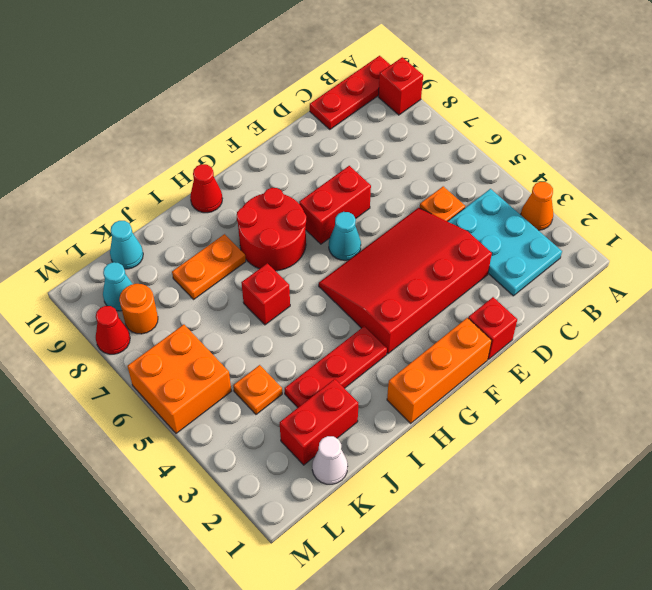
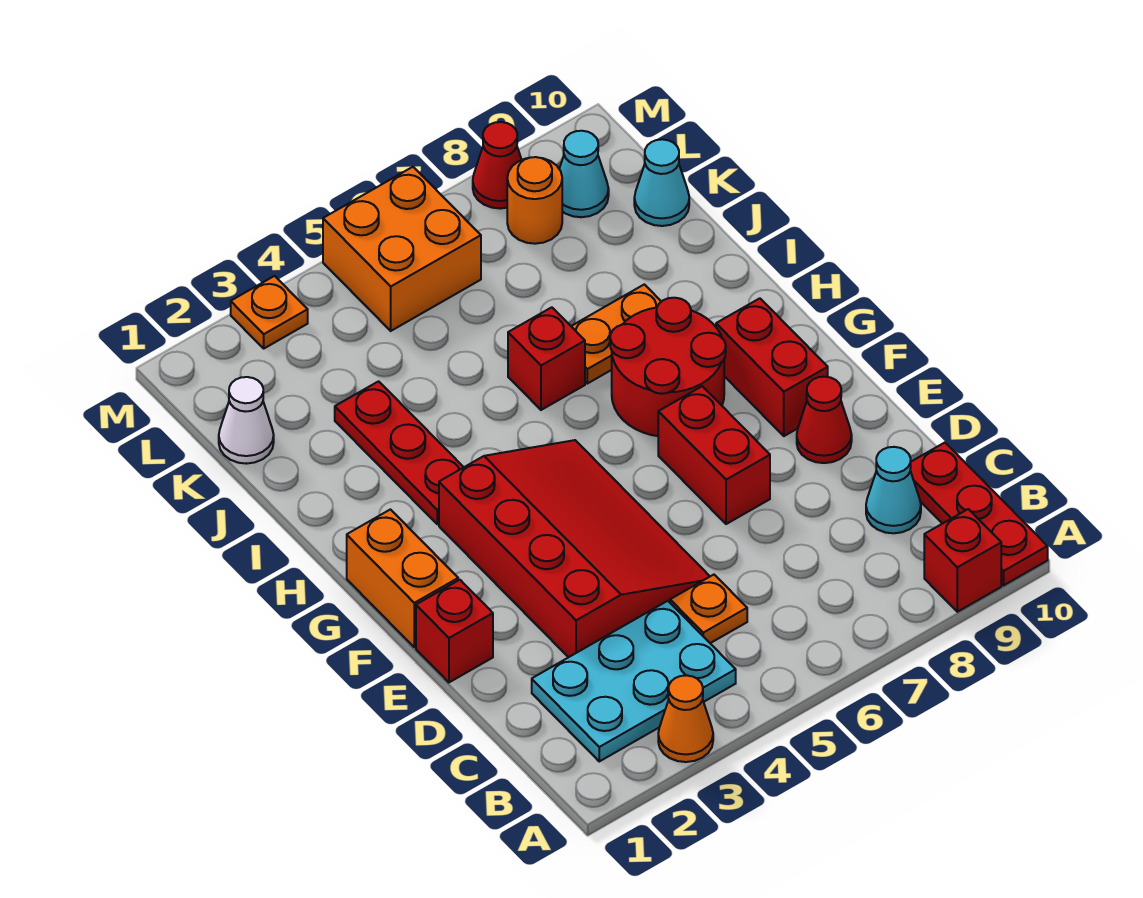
orange 1x3 brick [387,318,492,423] -> orange 1x2 brick [347,510,458,647]
cyan 1x1 cone [329,212,361,260] -> cyan 1x1 cone moved to [866,447,921,533]
red 1x1 cone [190,164,222,213] -> red 1x1 cone moved to [797,377,852,463]
orange 1x2 plate [172,234,246,299] -> orange 1x2 plate turned to [571,284,661,384]
red 1x2 brick [280,379,358,465] -> red 1x2 brick moved to [716,298,828,436]
orange 1x1 plate [233,365,282,414] -> orange 1x1 plate moved to [231,276,308,348]

